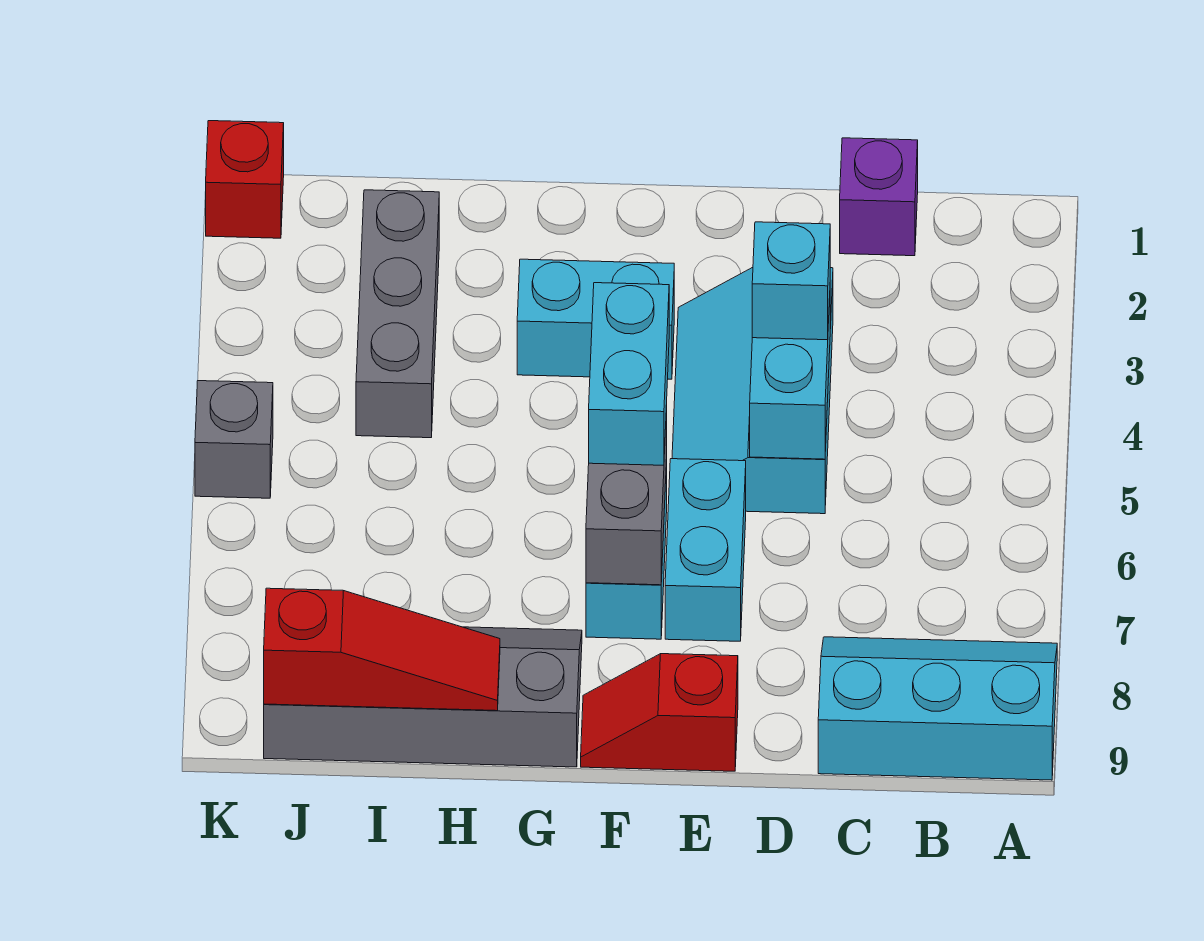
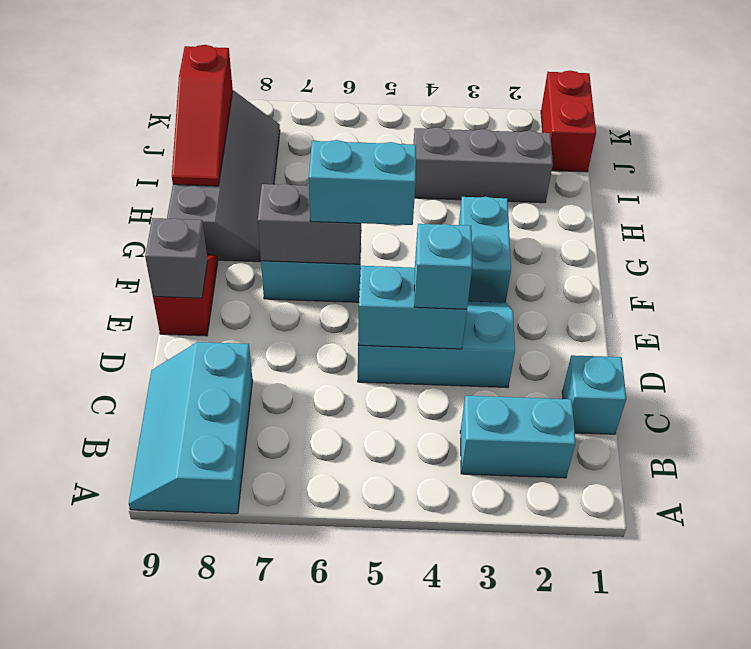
cyan 2x3 slope [818,637,1057,780] -> cyan 2x3 slope turned to [129,342,253,514]
purple 1x1 brick [840,138,918,256] -> cyan 1x1 brick [562,355,626,434]
cyan 1x2 brick [665,459,746,641] -> cyan 1x2 brick moved to [460,396,576,478]
red 1x1 brick [206,121,284,238] -> red 1x2 brick [541,70,596,172]
grey 1x1 brick [195,381,273,498] -> grey 1x1 brick moved to [145,218,208,298]

